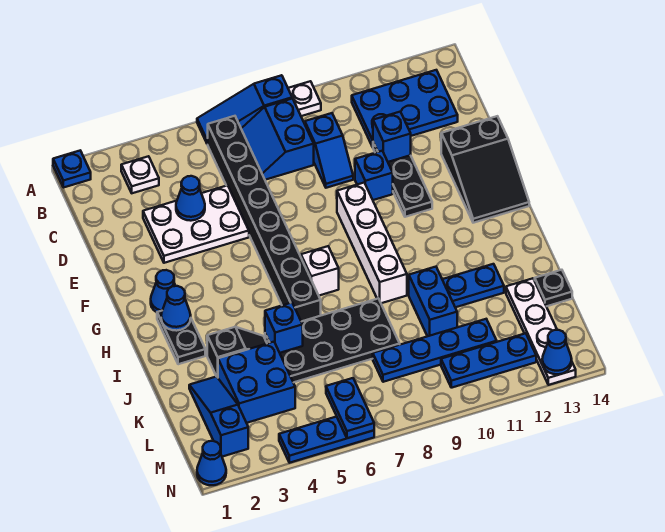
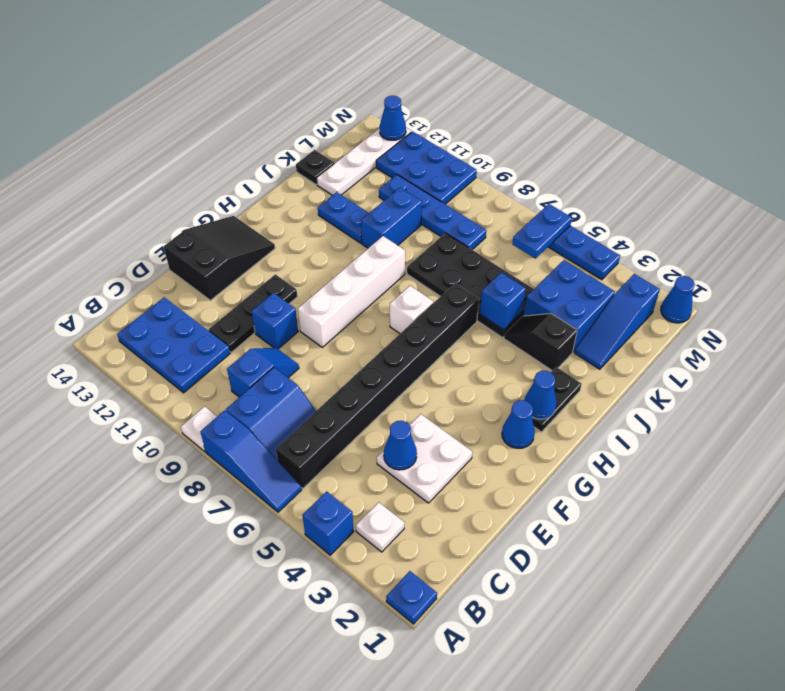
white 2x3 plate [143,185,249,263] -> white 2x2 plate [377,414,472,503]
blue 1x1 brick [373,112,411,162] -> blue 1x1 brick moved to [302,491,354,555]
blue 1x3 plate [441,333,536,388] -> blue 2x3 plate [376,132,477,204]

